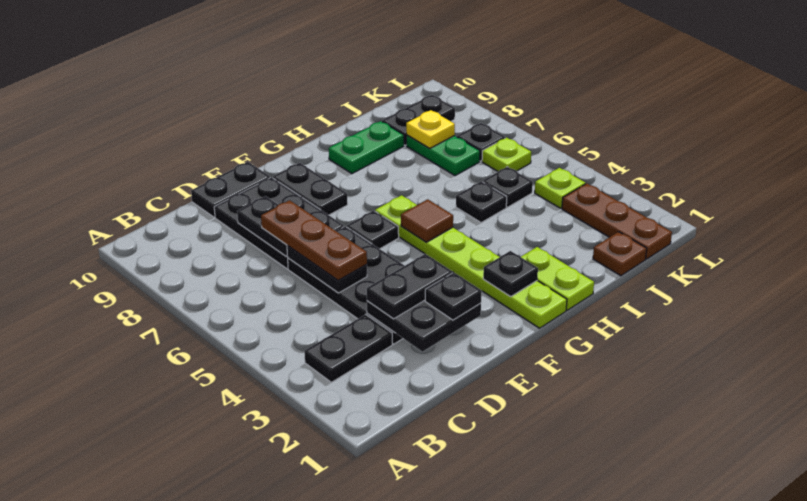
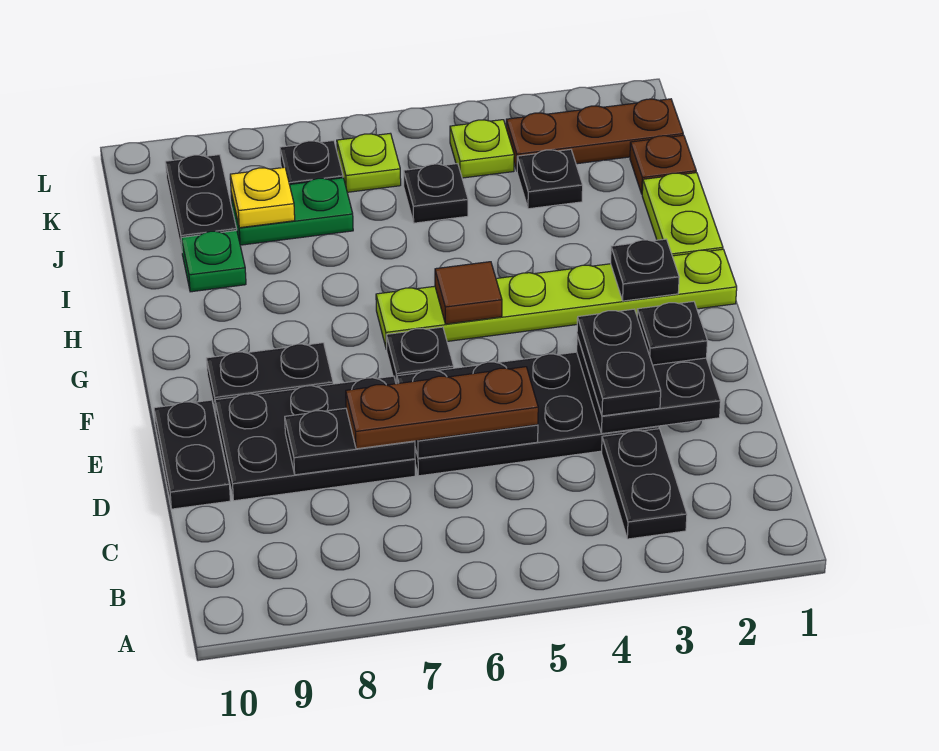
lime 1x2 plate [521,247,594,310] -> lime 1x2 plate turned to [642,173,723,256]
green 1x2 plate [329,121,404,174] -> green 1x1 plate [181,231,246,292]
black 1x1 plate [456,181,507,223] -> black 1x1 plate moved to [517,149,583,209]

